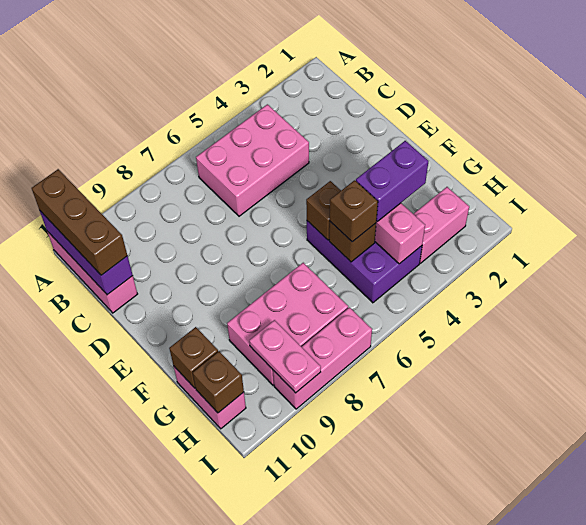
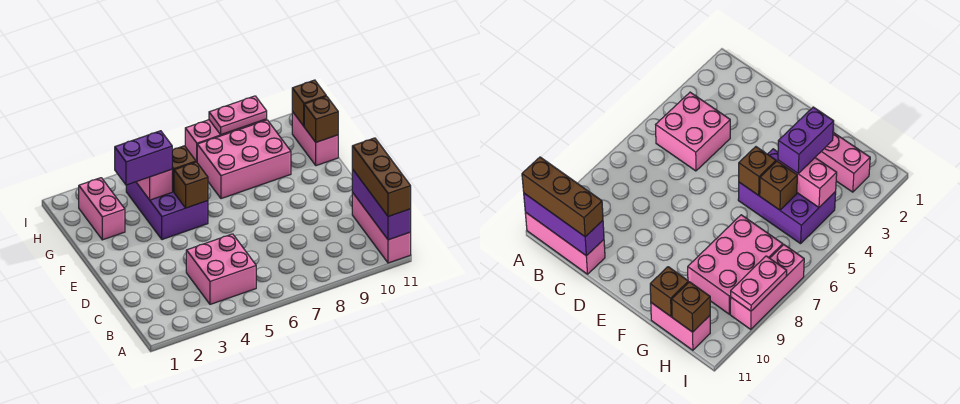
pink 2x3 brick [196,104,309,216] -> pink 2x2 brick [186,234,256,304]
brown 1x1 brick [330,180,378,242] -> none
pink 1x2 brick [414,187,469,263] -> pink 1x2 brick turned to [79,178,125,240]
pink 1x2 plate [249,320,321,393] -> pink 1x2 plate turned to [209,96,267,135]

